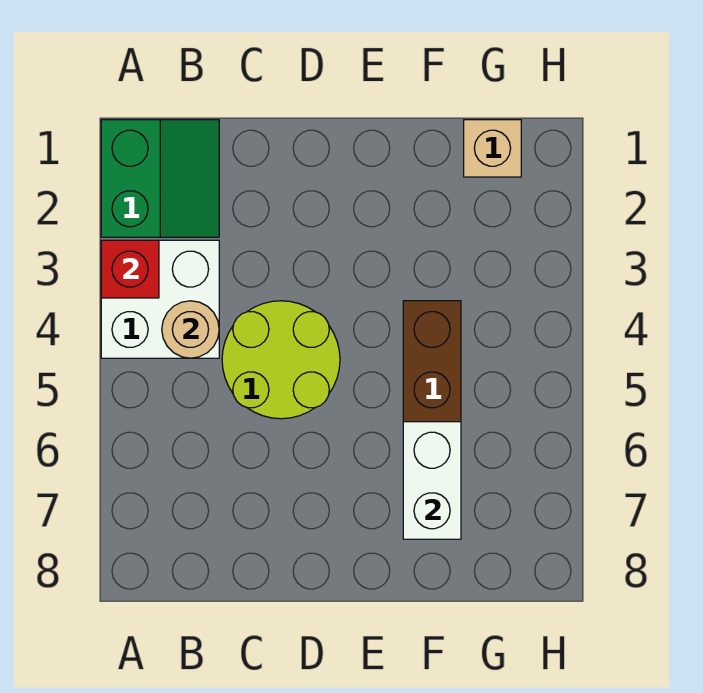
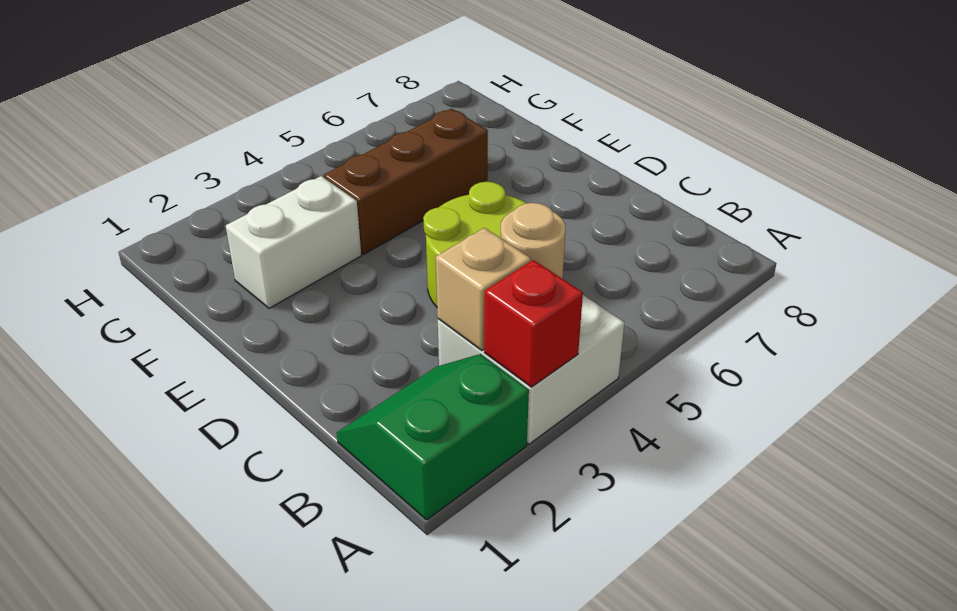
white 1x2 brick [403,422,461,539] -> white 1x2 brick moved to [226,176,361,308]
tan 1x1 brick [464,120,521,177] -> tan 1x1 brick moved to [436,228,531,351]

